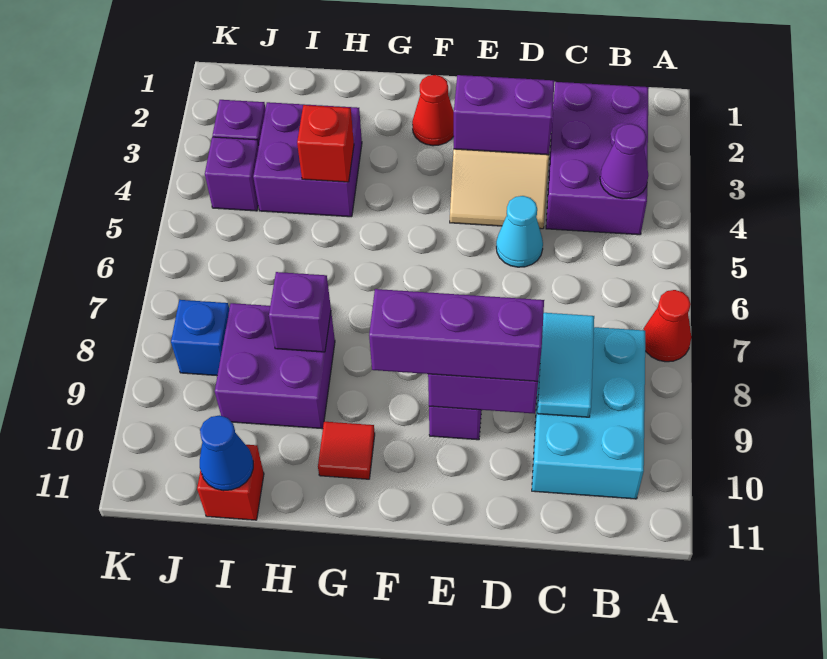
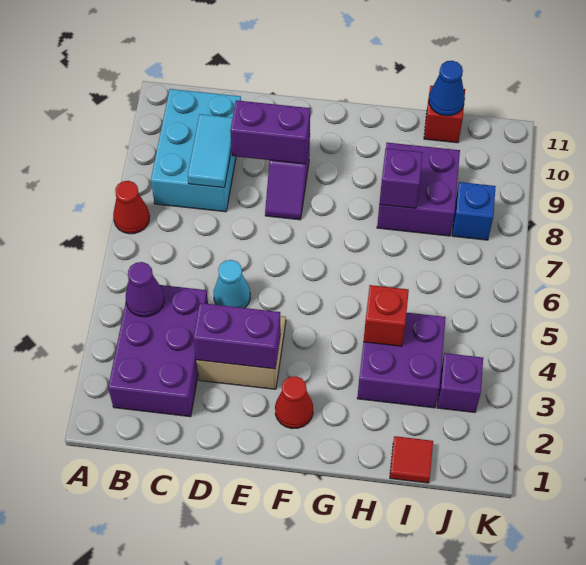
purple 1x3 brick [369,289,544,381] -> none
red 1x1 tile [318,422,375,479] -> red 1x1 tile moved to [390,436,433,483]
purple 1x1 brick [205,137,259,211] -> none

